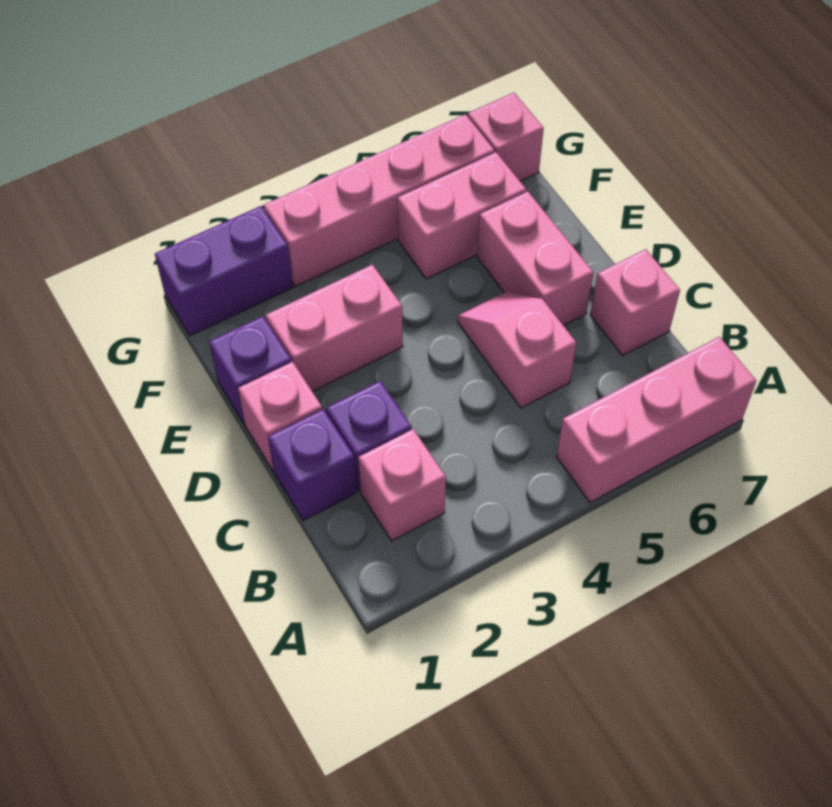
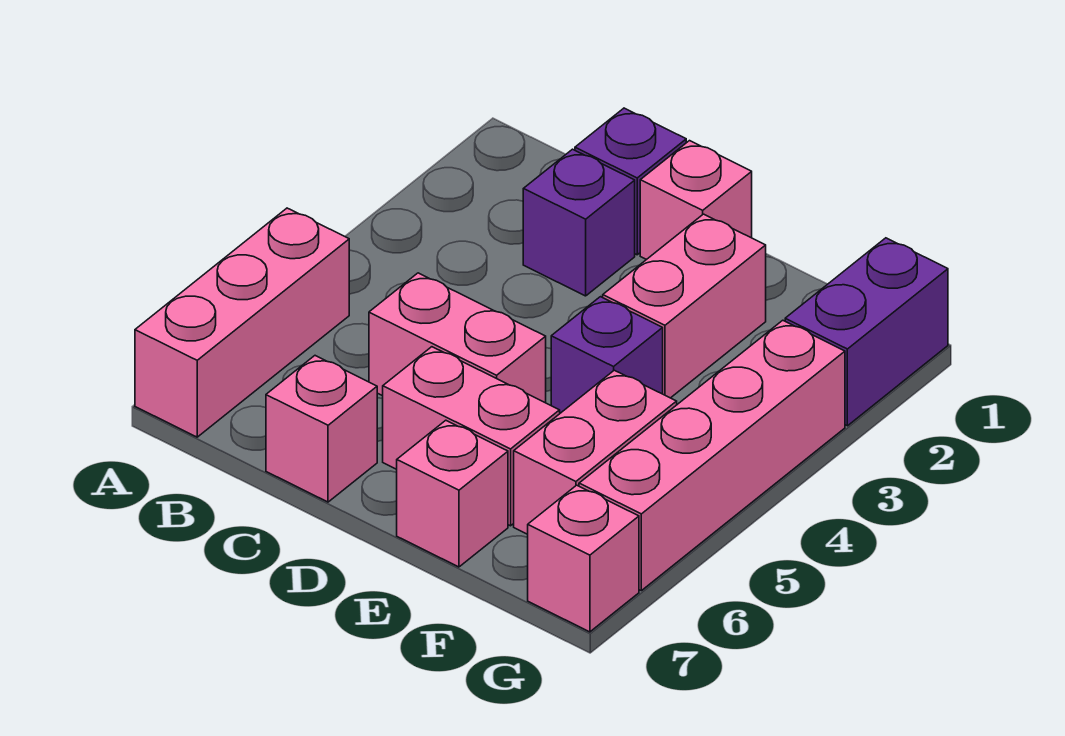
pink 1x1 brick [358,429,446,541] -> pink 1x1 brick moved to [397,420,508,567]
pink 1x2 slope [458,292,576,408] -> pink 1x2 brick [369,273,546,403]
purple 1x1 brick [209,316,292,425] -> purple 1x1 brick moved to [551,297,663,413]

